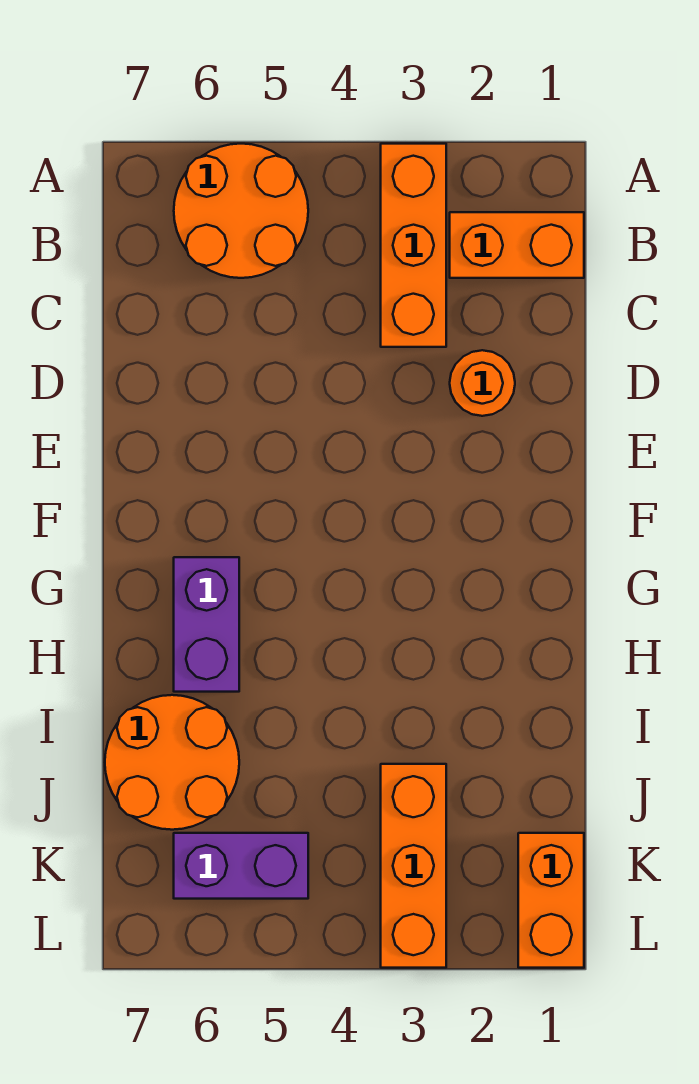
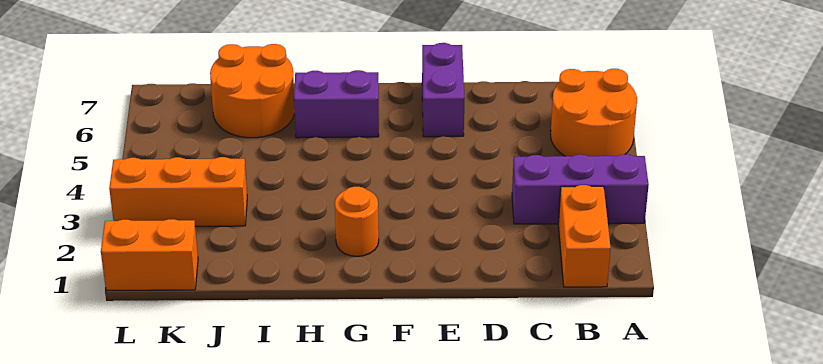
orange 1x3 brick [381,144,446,347] -> purple 1x3 brick [512,154,649,224]
orange 1x1 round brick [450,350,515,416] -> orange 1x1 round brick moved to [335,187,379,256]
purple 1x2 brick [174,833,308,899] -> purple 1x2 brick moved to [422,43,465,137]

